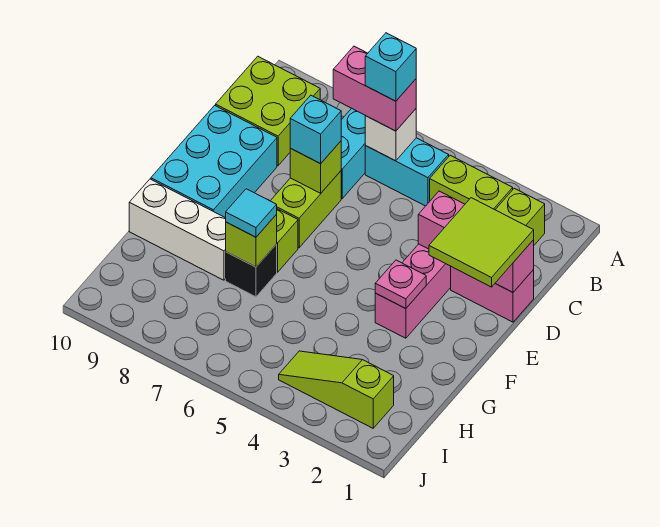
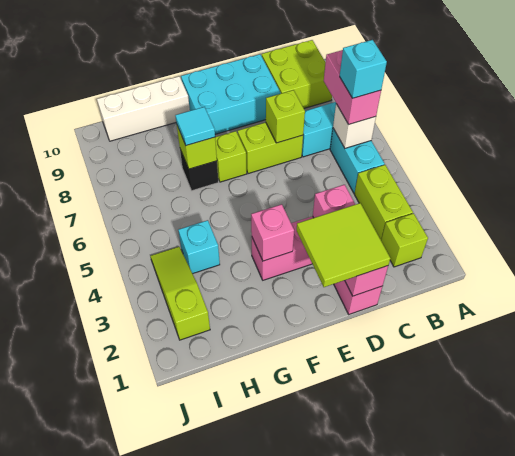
cyan 1x1 brick [290,95,341,164] -> cyan 1x1 brick moved to [178,220,220,274]
pink 1x1 plate [375,260,426,309] -> pink 1x1 brick [251,204,294,261]
white 1x3 brick [129,179,226,280] -> white 1x3 brick turned to [97,76,190,141]

